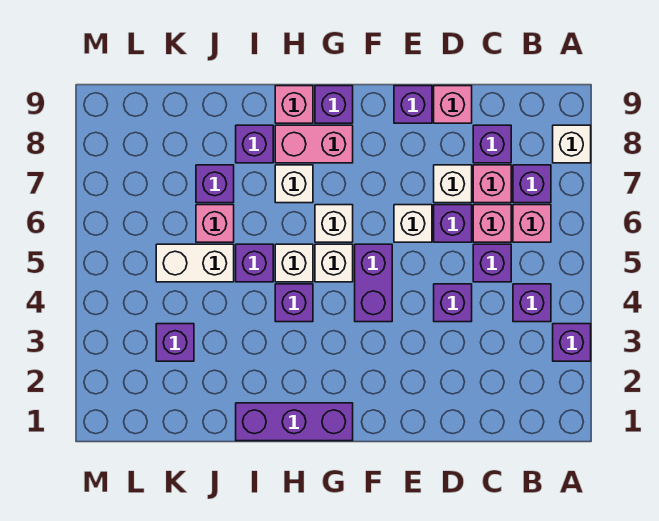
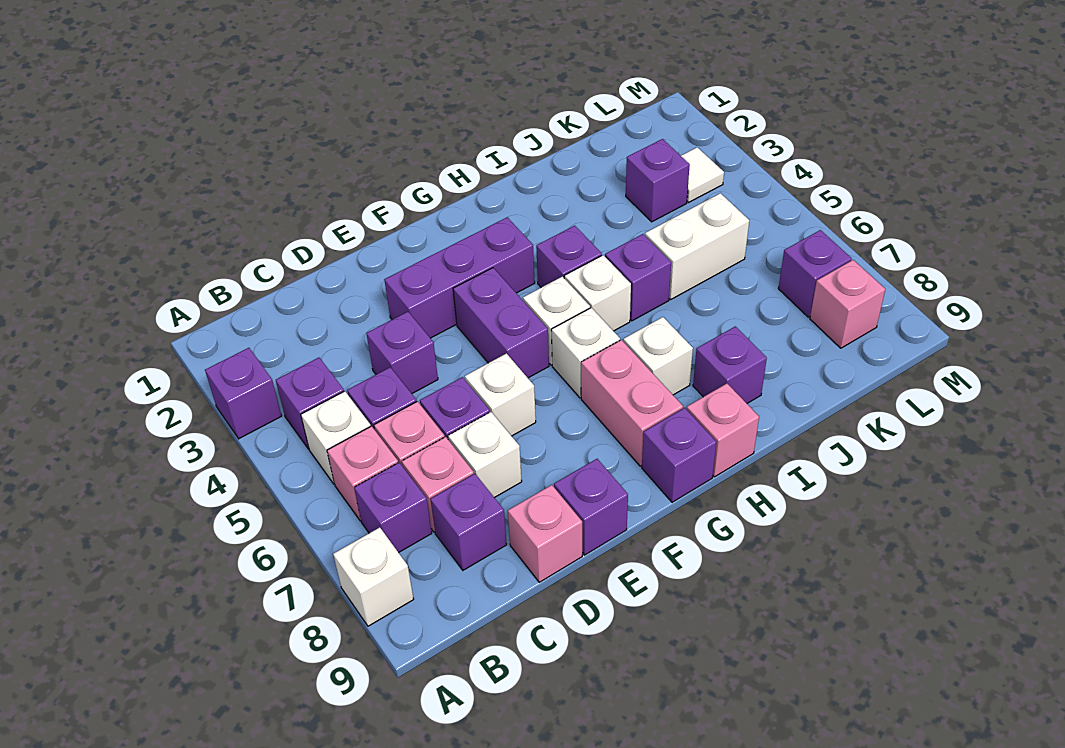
none -> white 1x1 brick [301,391,371,484]
purple 1x3 brick [236,403,353,441] -> purple 1x3 brick moved to [384,217,535,338]
pink 1x2 brick [275,125,353,163] -> pink 1x2 brick turned to [581,340,683,466]
pink 1x1 brick [196,205,234,242] -> pink 1x1 brick moved to [810,260,885,348]
purple 1x1 brick [196,165,234,203] -> purple 1x1 brick moved to [778,230,852,317]
none -> white 1x1 tile [681,147,724,202]

